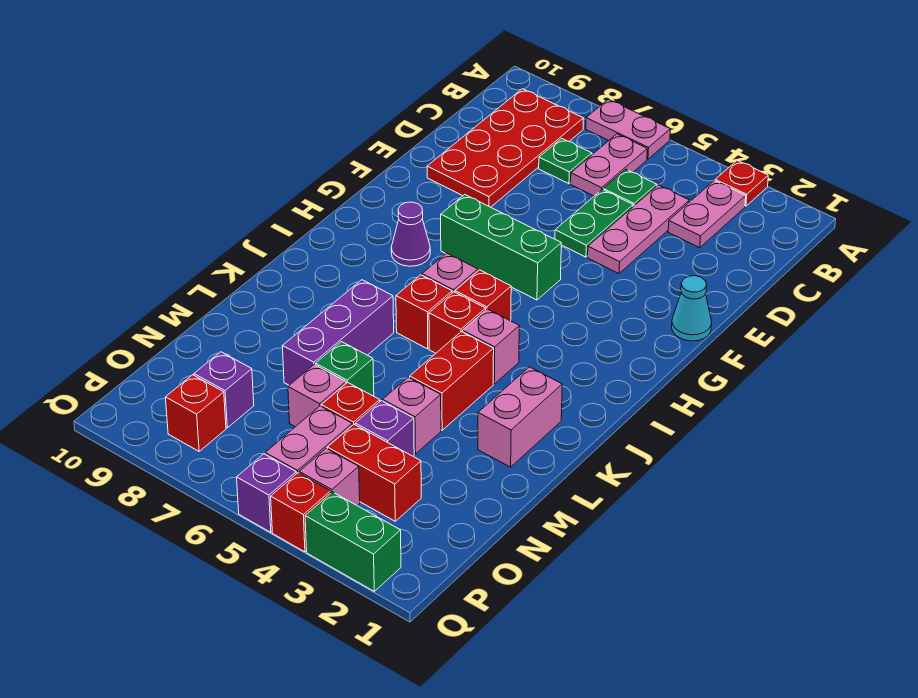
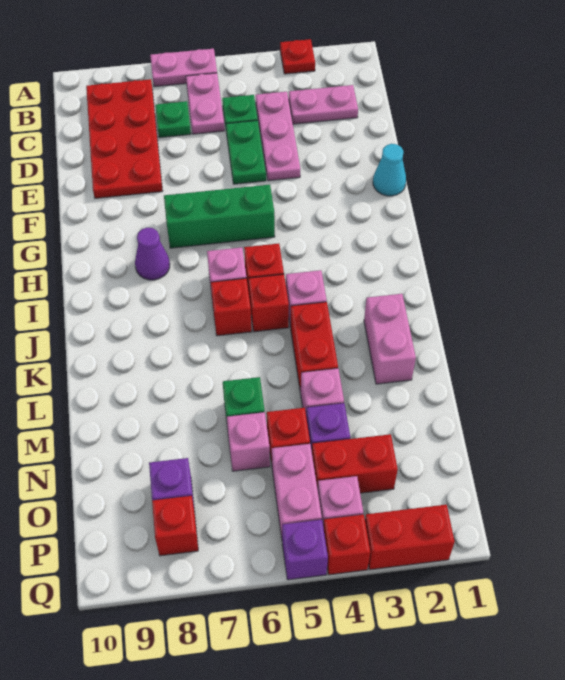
pink 1x2 plate [668,181,746,248] -> pink 1x2 plate turned to [289,85,358,124]
purple 1x3 brick [283,280,394,385] -> none
green 1x2 brick [305,492,401,591] -> red 1x2 brick [365,505,455,570]

